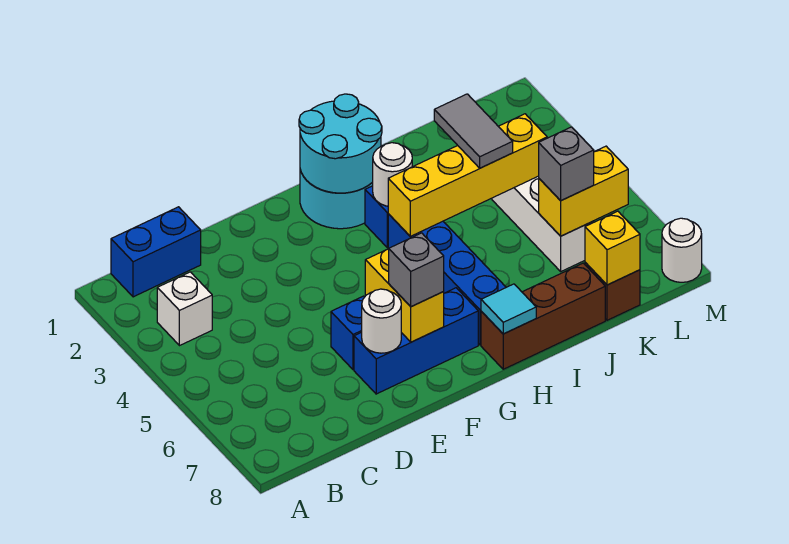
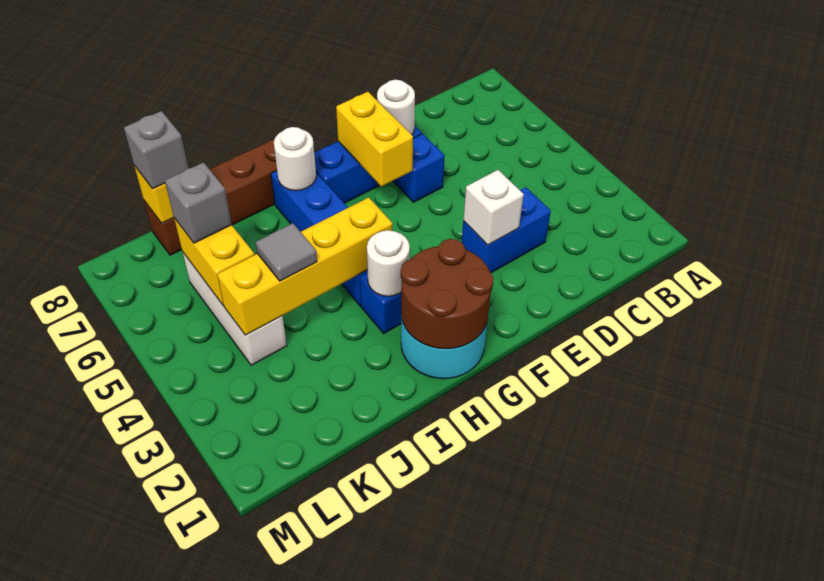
blue 1x2 brick [111,207,201,297] -> blue 1x2 brick moved to [462,187,551,273]
white 1x1 brick [157,272,212,346] -> white 1x1 brick moved to [463,170,524,245]
grey 1x1 brick [389,233,444,307] -> grey 1x1 brick moved to [124,111,189,189]
cyan 2x2 round brick [299,94,382,193] -> brown 2x2 round brick [401,239,494,349]
cyan 1x1 tile [481,284,536,334] -> none
grey 1x2 tile [434,94,513,168] -> grey 1x1 tile [255,223,317,281]
yellow 1x2 brick [539,146,628,236] -> yellow 1x2 brick turned to [174,218,254,305]
white 1x1 round brick [662,218,702,282] -> white 1x1 round brick moved to [274,127,316,191]

